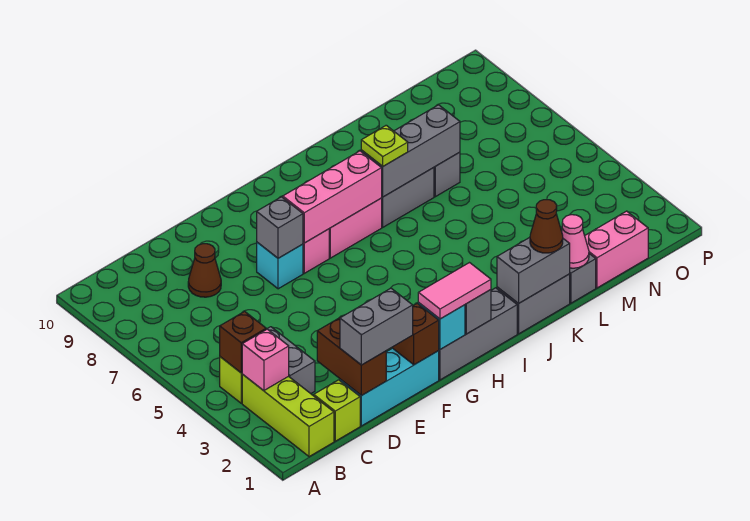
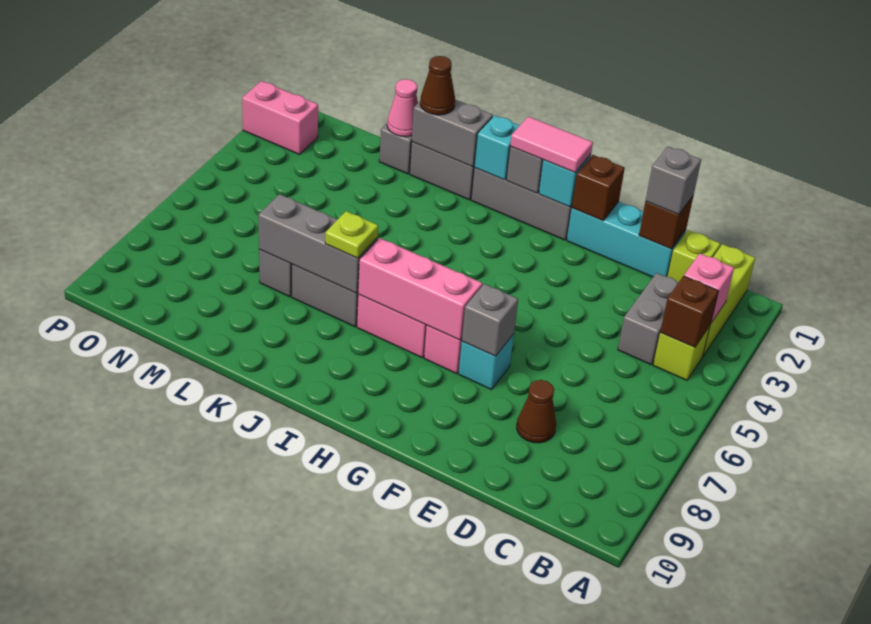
brown 1x2 brick [317,317,387,396] -> brown 1x1 brick [639,196,693,249]
grey 1x2 brick [340,288,413,365] -> grey 1x1 brick [646,147,701,215]
none -> cyan 1x1 brick [474,115,520,180]
pink 1x2 brick [585,211,648,288] -> pink 1x2 brick moved to [242,81,318,154]

